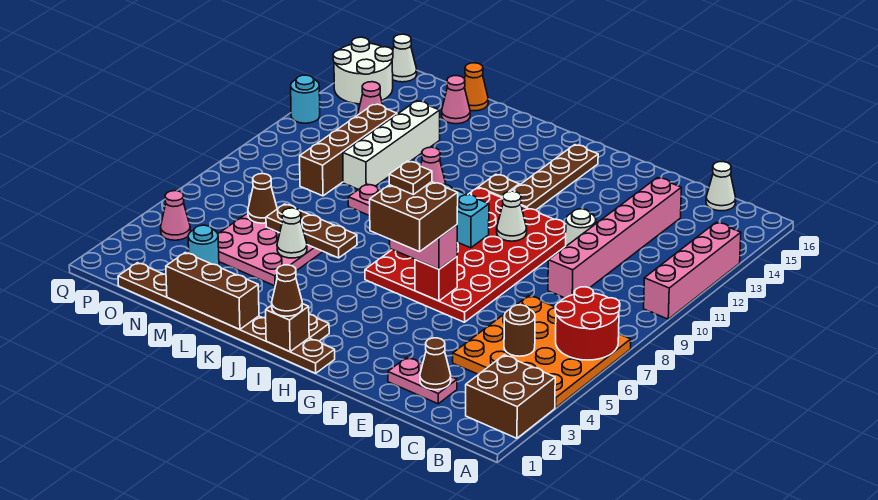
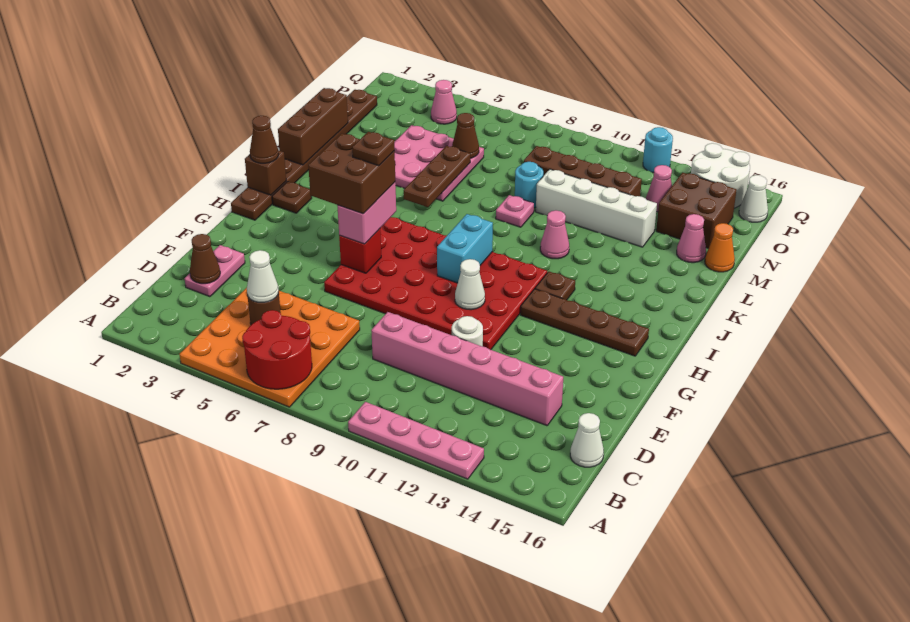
brown 2x2 brick [466,355,555,438] -> brown 2x2 brick moved to [656,173,737,248]
pink 1x4 brick [644,222,741,319] -> pink 1x4 plate [348,402,484,479]
white 1x1 cone [277,208,307,258] -> white 1x1 cone moved to [247,250,279,302]
cyan 1x1 round brick [188,225,219,266] -> cyan 1x1 round brick moved to [515,162,543,208]

